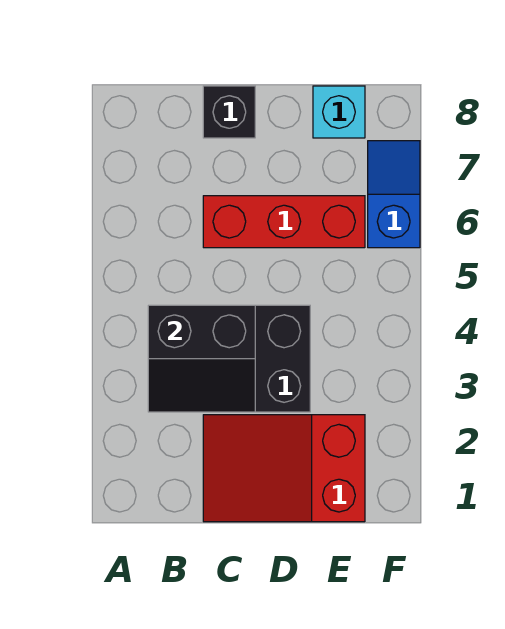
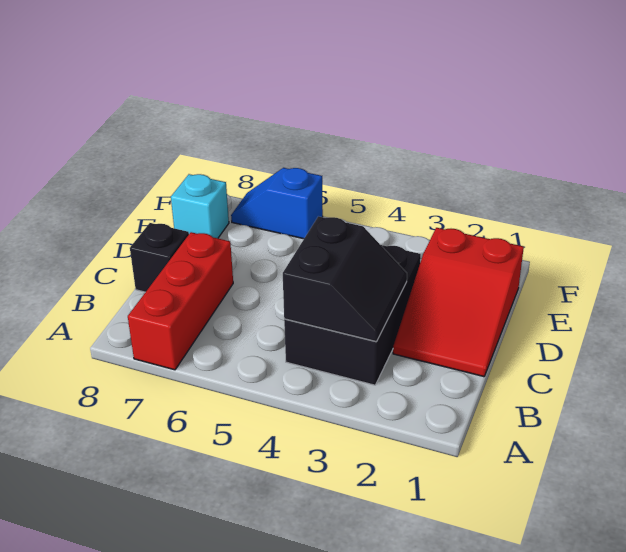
red 1x3 brick [203,196,365,248] -> red 1x3 brick moved to [128,232,233,370]

